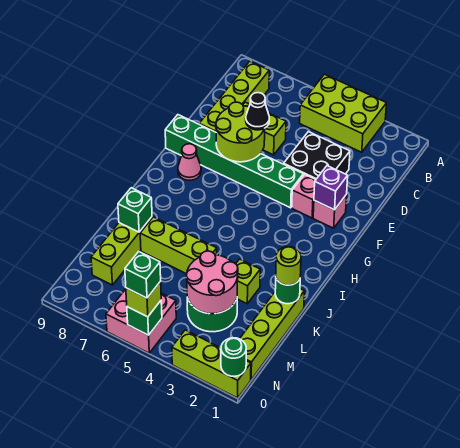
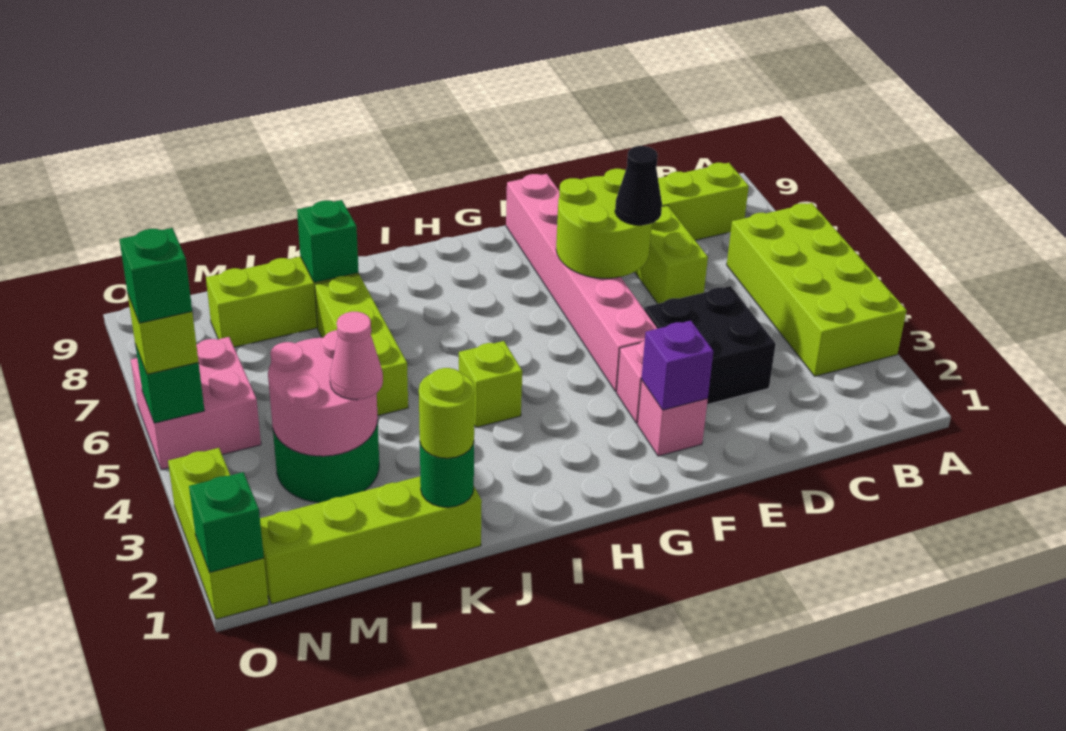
lime 2x3 brick [300,74,387,152] -> lime 2x4 brick [727,203,907,376]
green 1x6 brick [165,115,303,208] -> pink 1x6 brick [506,174,657,392]
pink 1x1 cone [178,144,201,180] -> pink 1x1 cone moved to [330,312,383,400]
lime 1x1 brick [236,259,260,304] -> lime 1x1 brick moved to [459,341,522,427]
green 1x1 round brick [221,338,246,376] -> green 1x1 brick [189,472,264,572]

